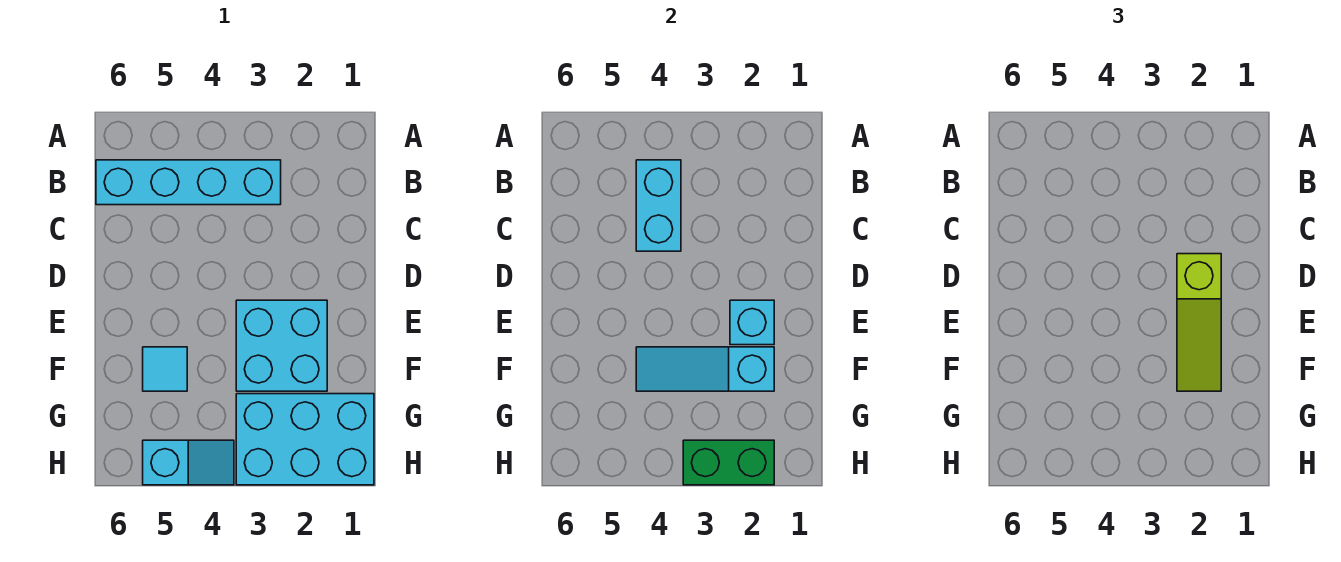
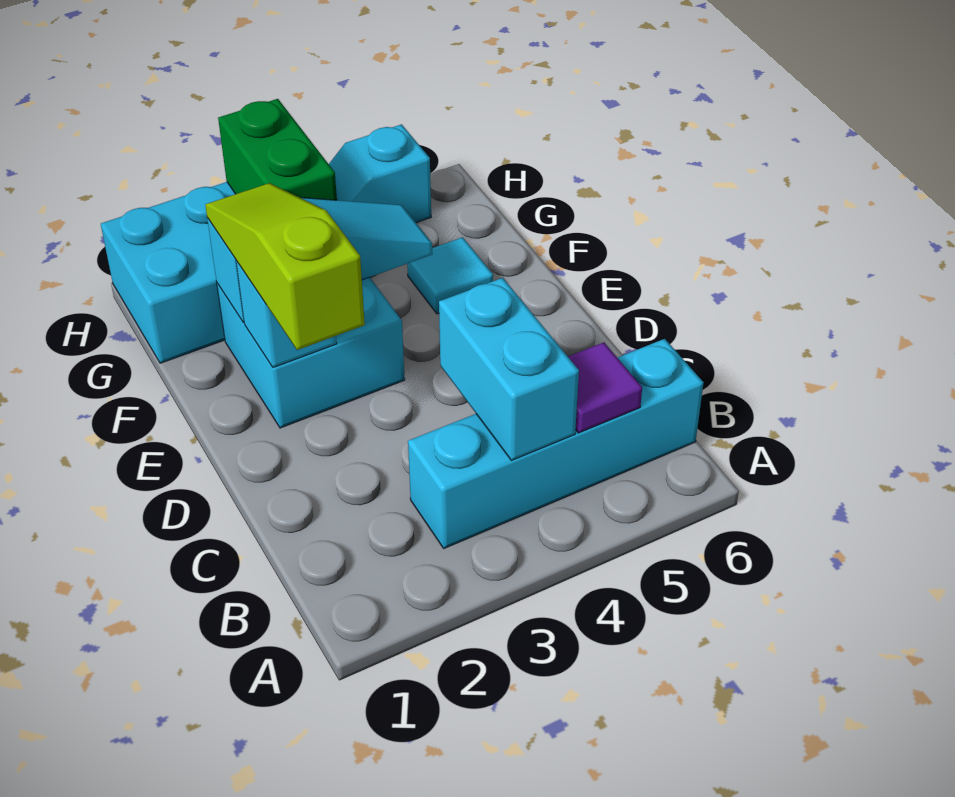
none -> purple 1x1 tile [568,342,642,433]
green 1x2 brick [683,440,774,485] -> green 1x2 brick turned to [218,99,337,200]

